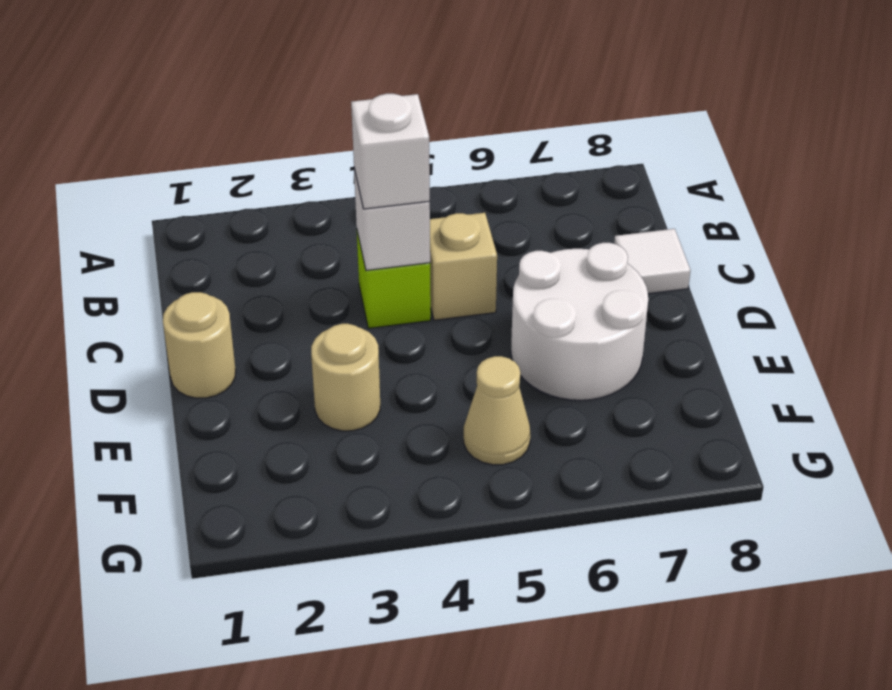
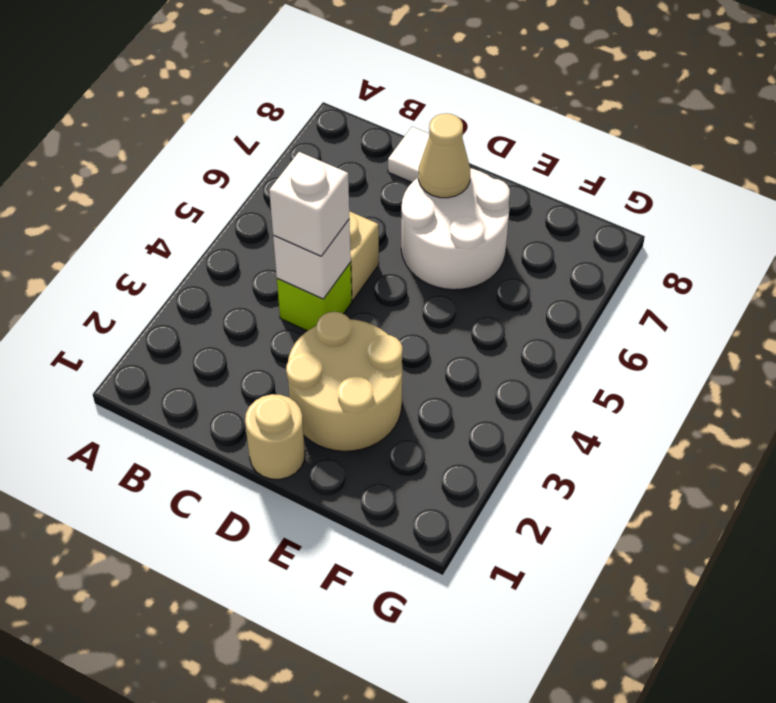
tan 1x1 round brick [311,324,380,431] -> tan 2x2 round brick [286,312,402,451]
tan 1x1 cone [464,356,530,465] -> tan 1x1 cone moved to [418,113,470,198]

